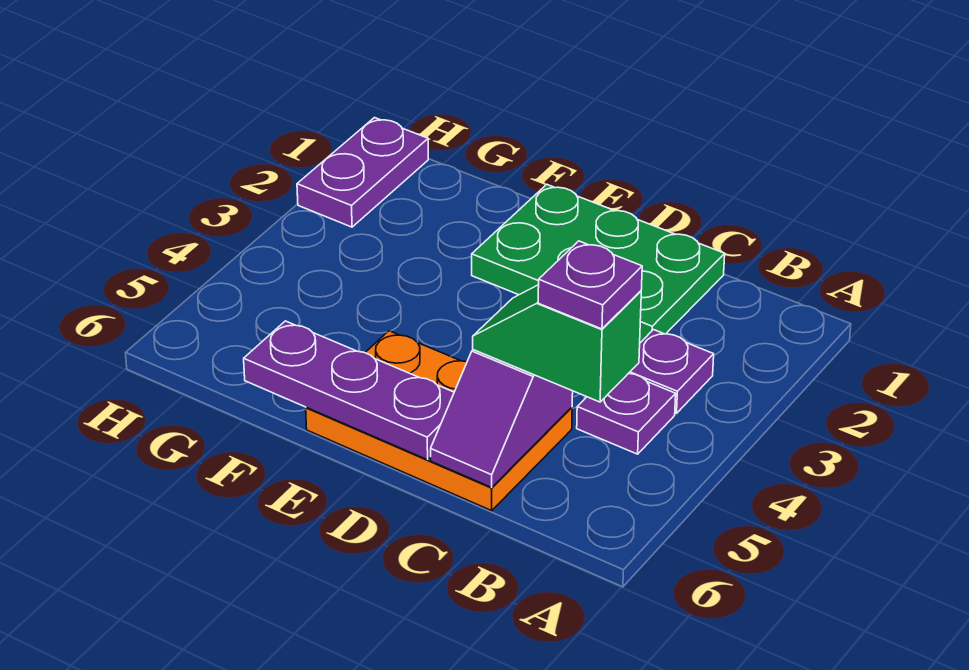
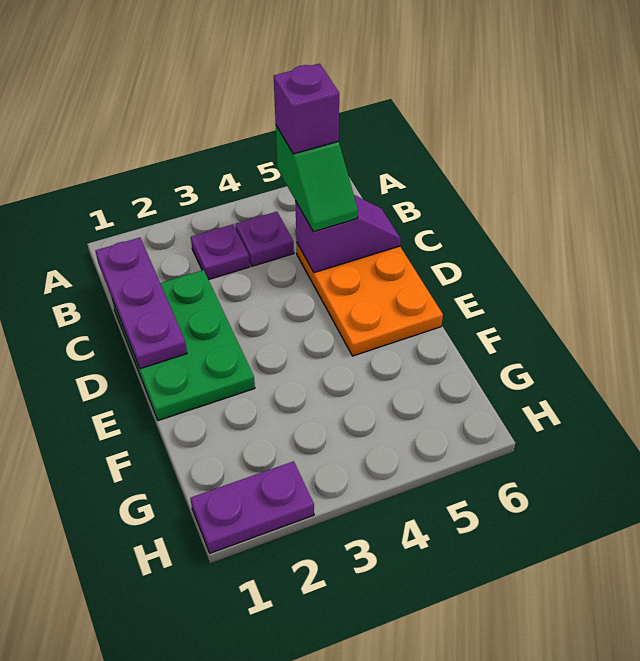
purple 1x1 plate [538,241,642,329] -> purple 1x1 brick [274,63,339,154]
purple 1x3 plate [244,321,454,460] -> purple 1x3 plate moved to [96,238,187,369]

